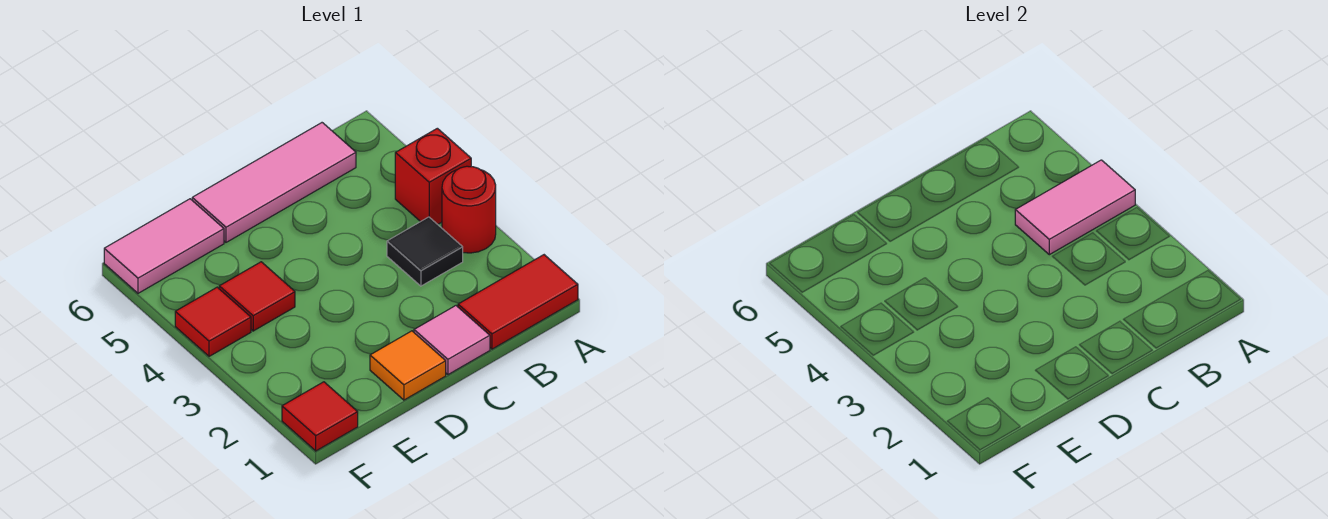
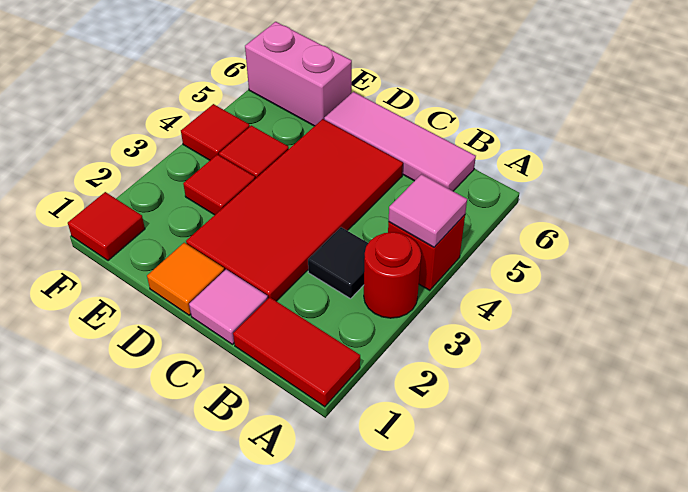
pink 1x2 tile [1015,160,1135,255] -> pink 1x1 tile [388,174,467,247]
none -> red 2x4 tile [186,119,403,301]
none -> red 1x1 tile [183,154,255,215]
pink 1x2 tile [104,199,224,293] -> pink 1x2 brick [245,22,352,126]

